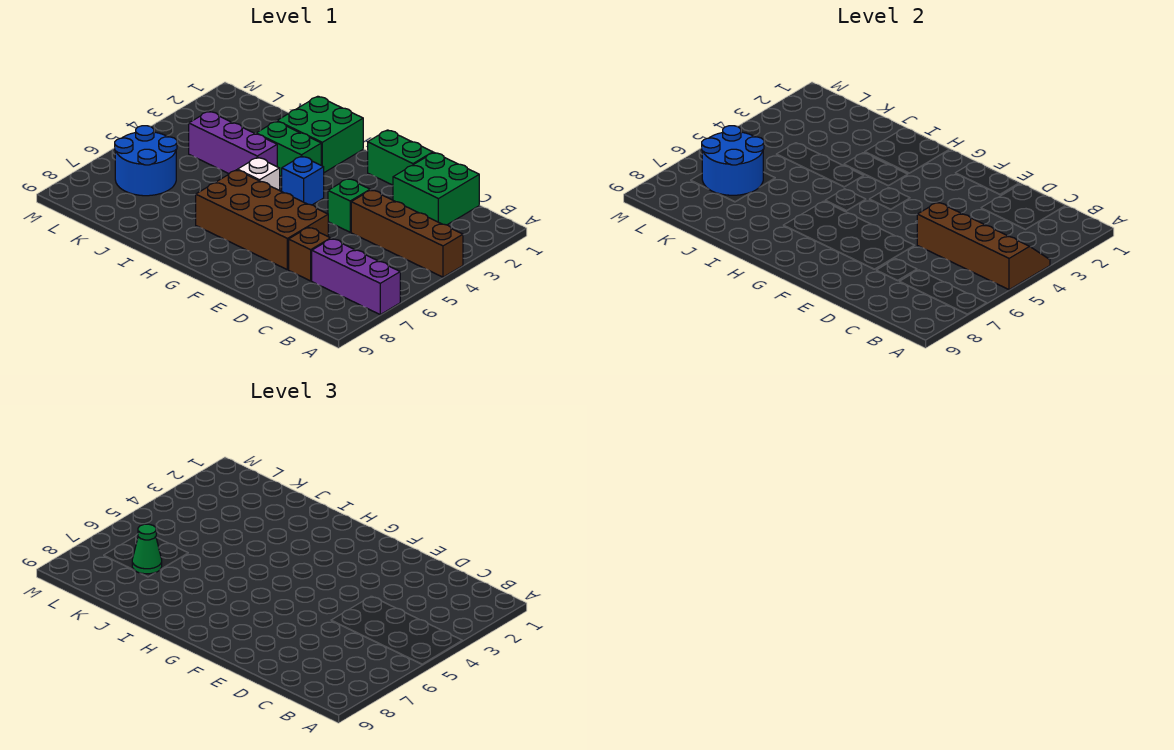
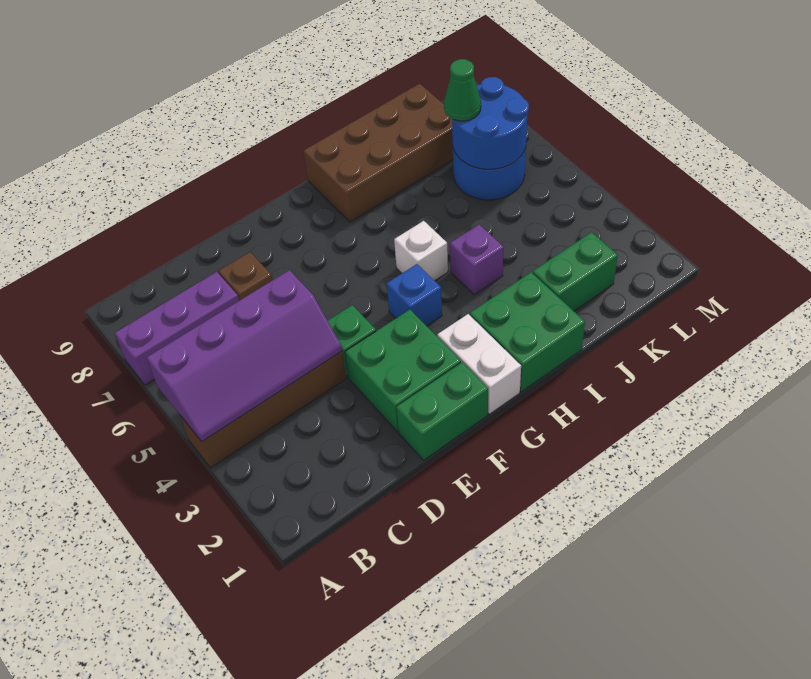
brown 2x4 slope [917,202,1050,290] -> purple 2x4 slope [147,270,342,442]
green 2x2 brick [393,153,479,225] -> green 2x2 brick moved to [345,310,461,432]
brown 2x4 brick [196,170,328,270] -> brown 2x4 brick moved to [304,84,453,222]
none -> white 1x2 brick [437,314,521,414]
green 1x2 brick [256,121,321,177] -> green 1x2 brick moved to [533,232,618,311]
purple 1x3 brick [189,111,277,174] -> purple 1x1 brick [450,225,504,295]

